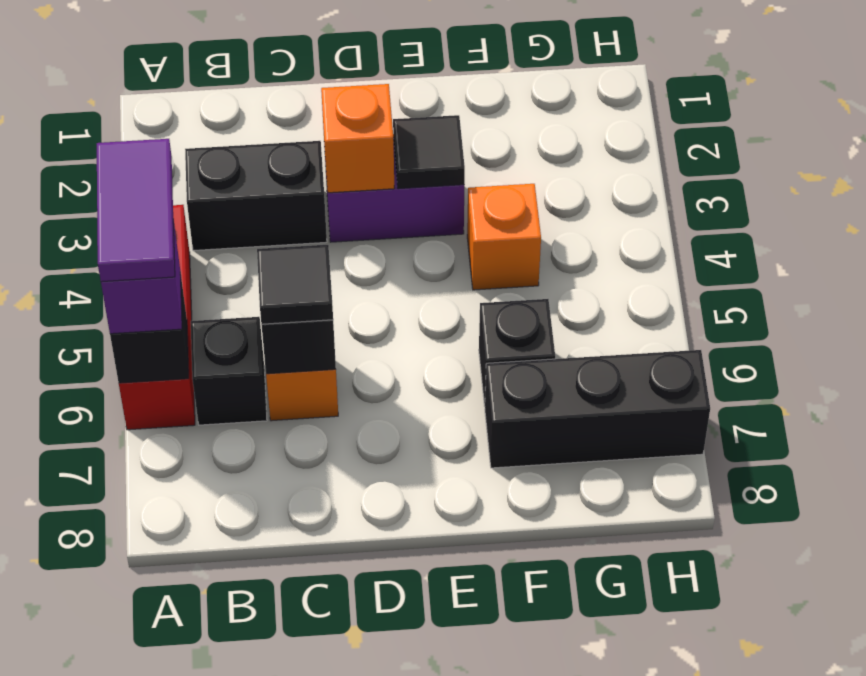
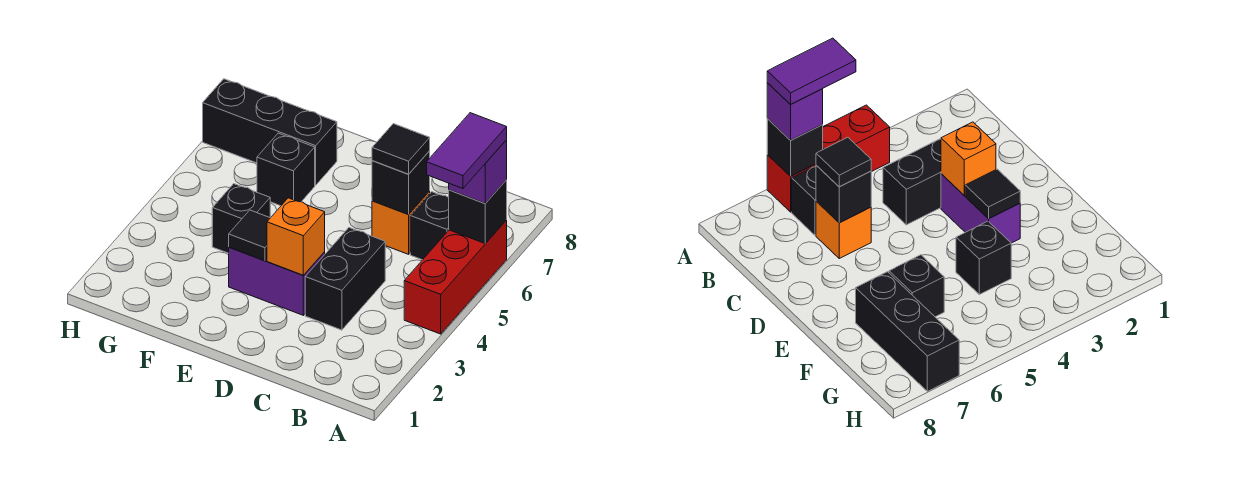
black 1x2 brick [185,141,327,251] -> black 1x2 brick turned to [305,228,385,330]
orange 1x1 brick [467,184,541,290] -> black 1x1 brick [212,184,270,253]

